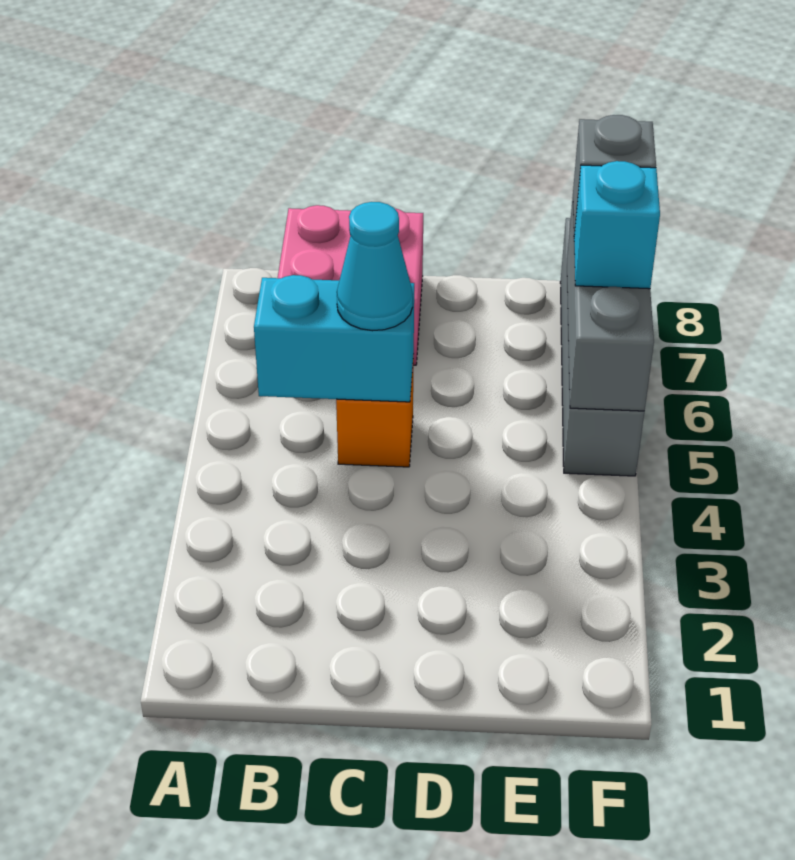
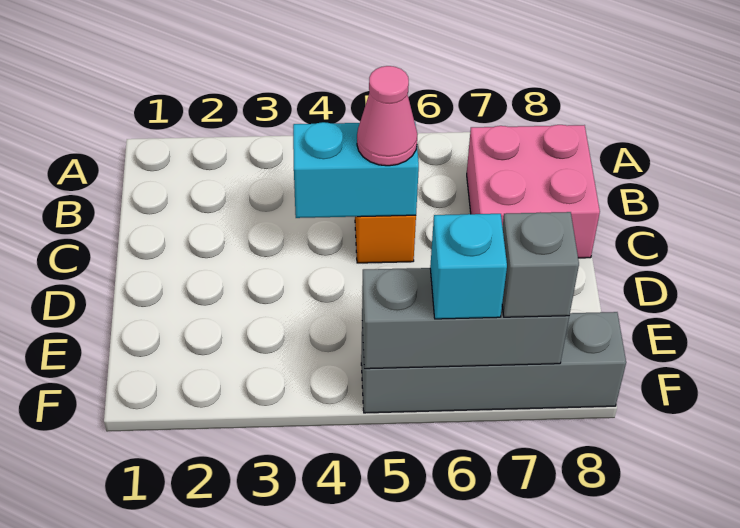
cyan 1x2 brick [254,275,414,402] -> cyan 1x2 brick turned to [293,122,419,218]
cyan 1x1 cone [337,202,413,331] -> pink 1x1 cone [357,66,417,166]

